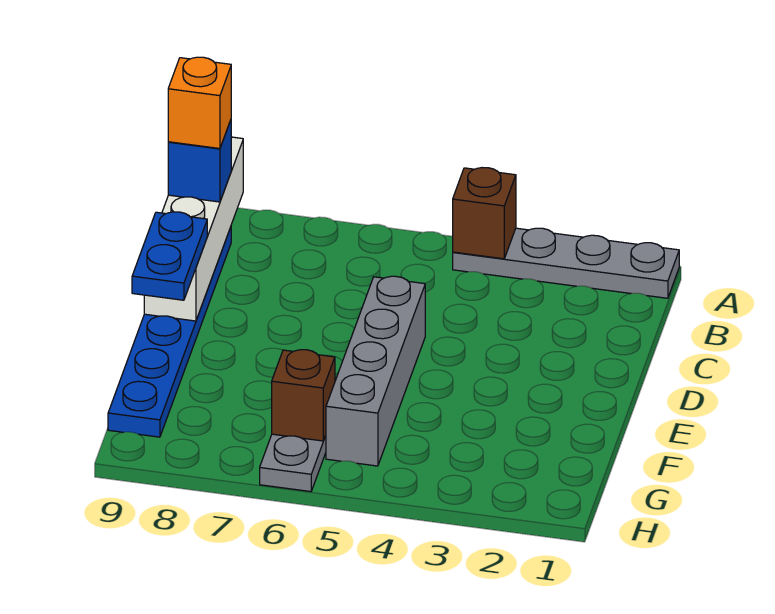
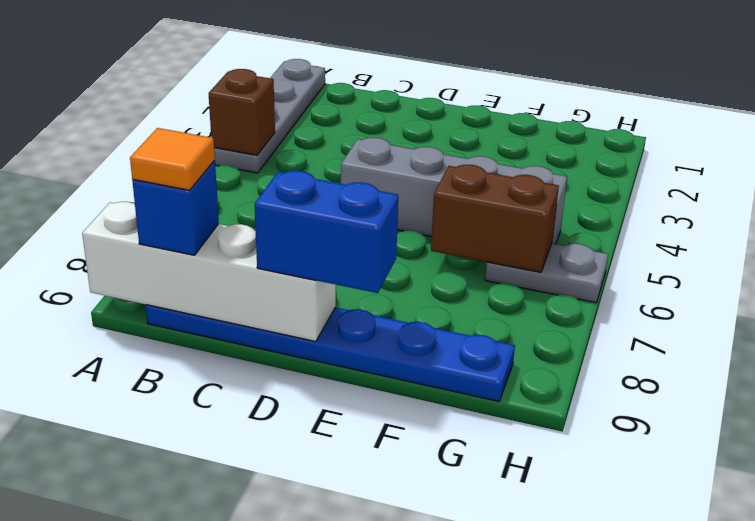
orange 1x1 brick [168,57,231,149] -> orange 1x1 tile [130,128,215,190]
blue 1x2 plate [132,212,207,300] -> blue 1x2 brick [255,171,398,293]
brown 1x1 brick [272,350,335,441] -> brown 1x2 brick [431,165,559,272]

